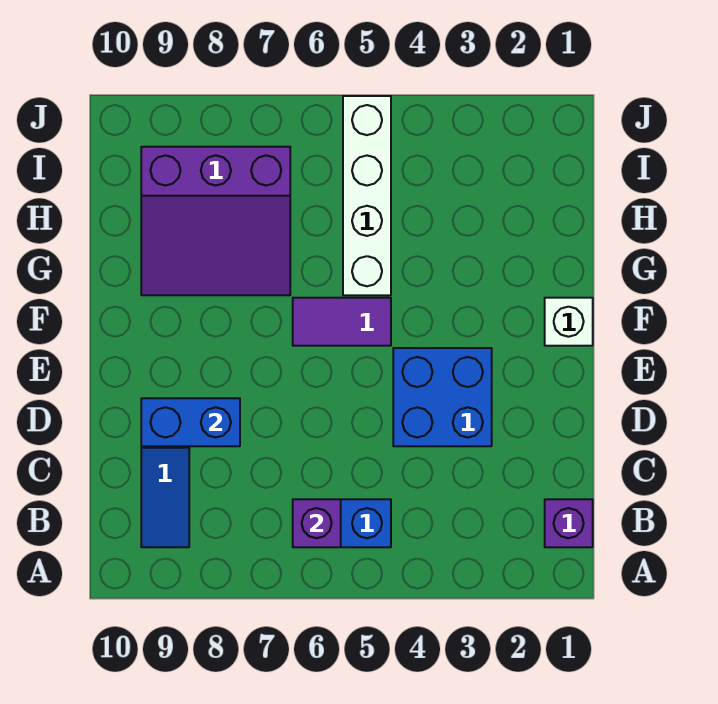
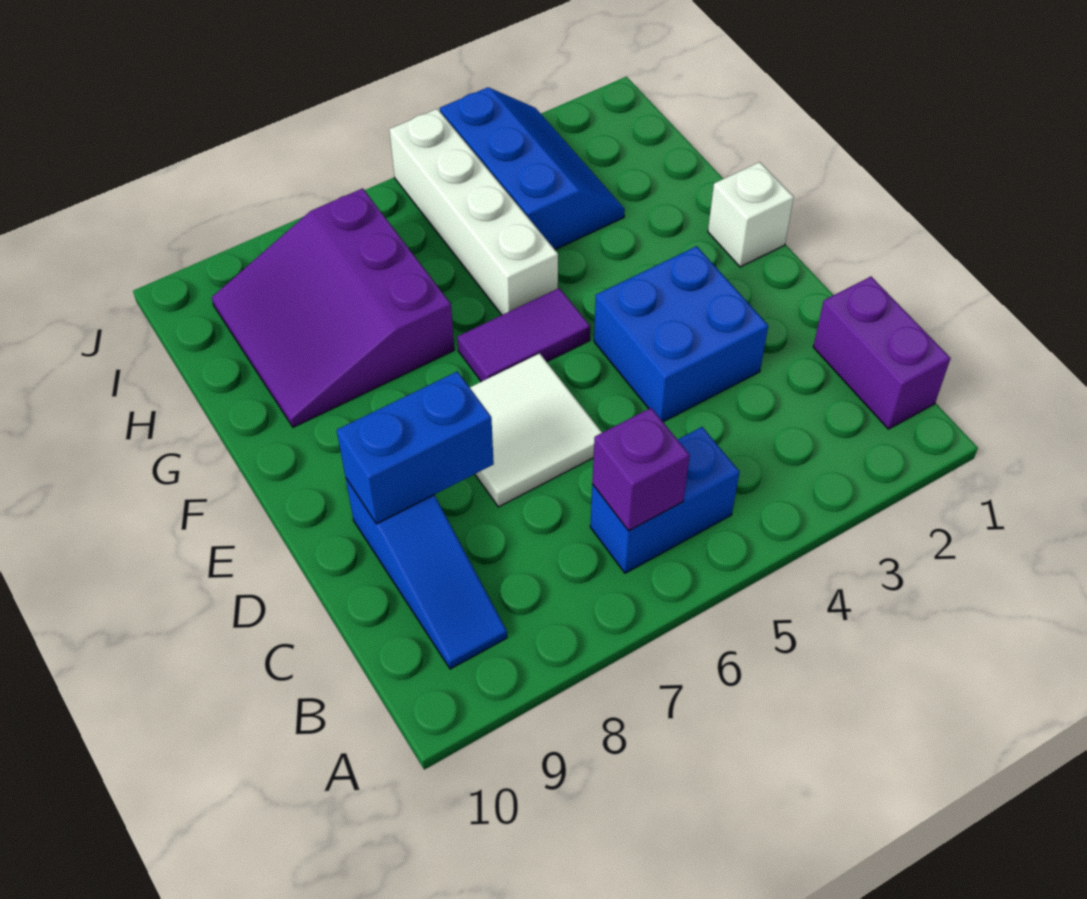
purple 1x1 brick [545,499,593,547] -> purple 1x2 brick [813,277,950,429]
none -> white 2x2 tile [470,353,602,507]
purple 3x3 slope [141,147,290,295] -> purple 3x3 slope turned to [212,188,454,427]
none -> blue 2x3 slope [440,87,625,250]

